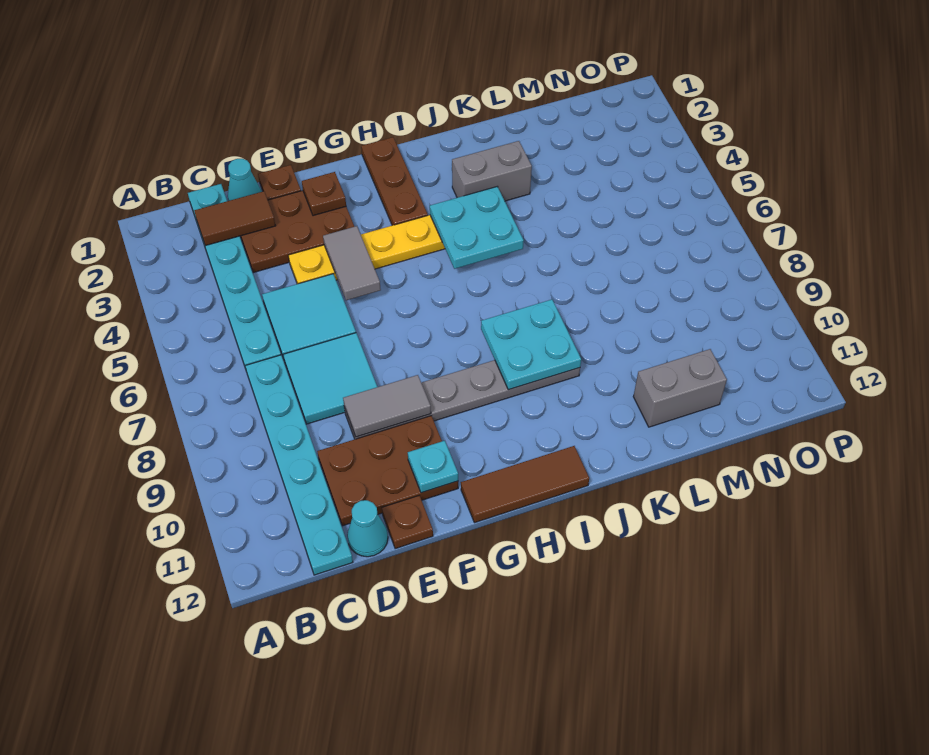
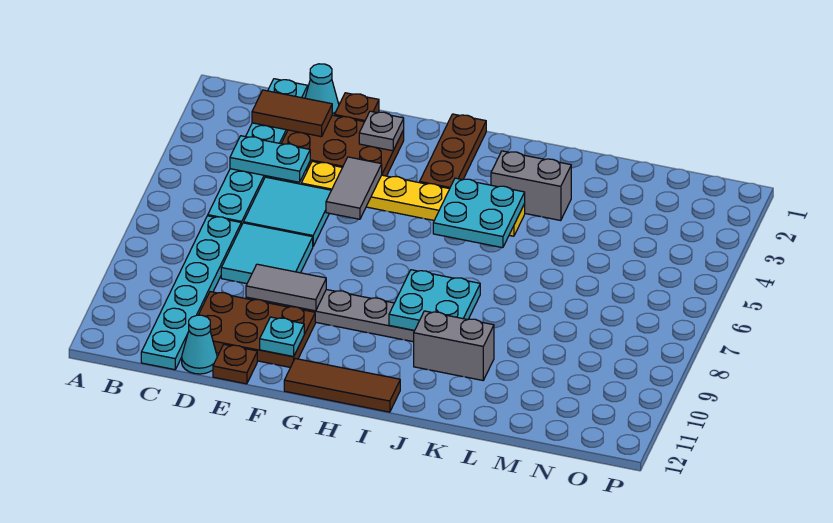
none -> cyan 1x2 plate [230,136,310,182]
brown 1x1 plate [302,172,346,216] -> grey 1x1 plate [359,111,404,151]
grey 1x2 brick [633,349,727,427] -> grey 1x2 brick moved to [414,311,494,380]

